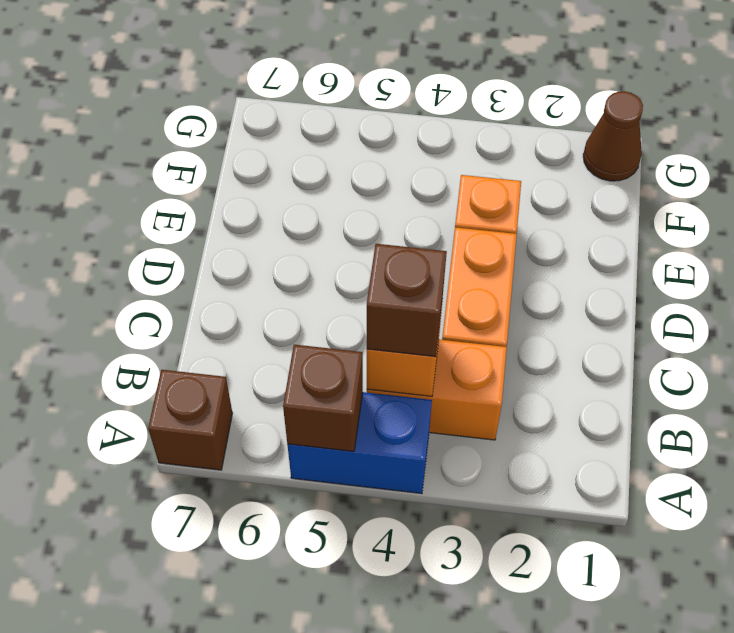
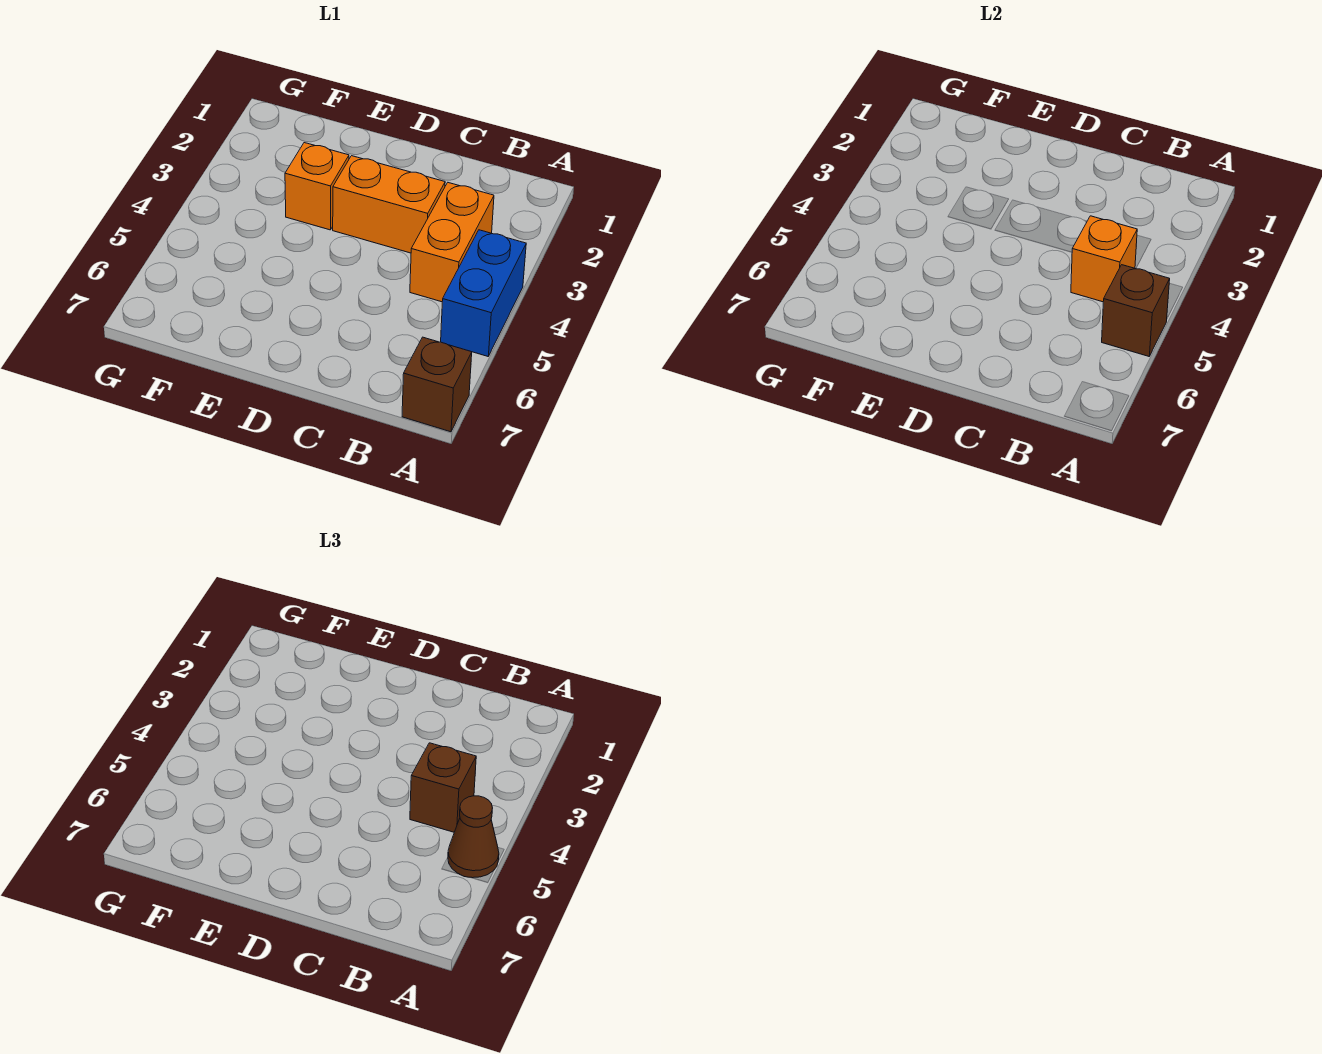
brown 1x1 cone [583,91,643,181] -> brown 1x1 cone moved to [448,796,499,878]

